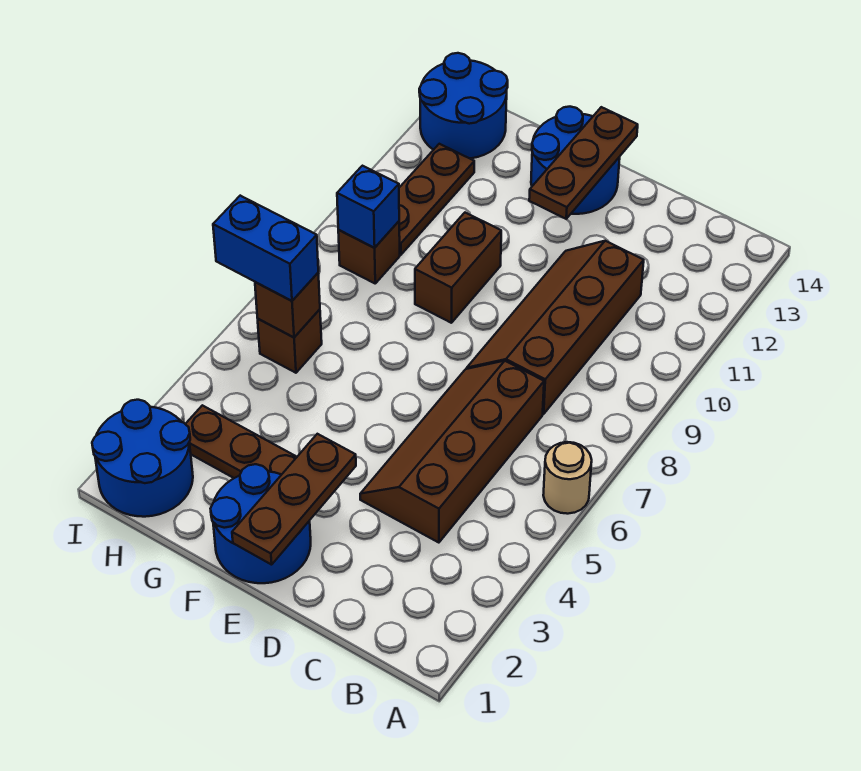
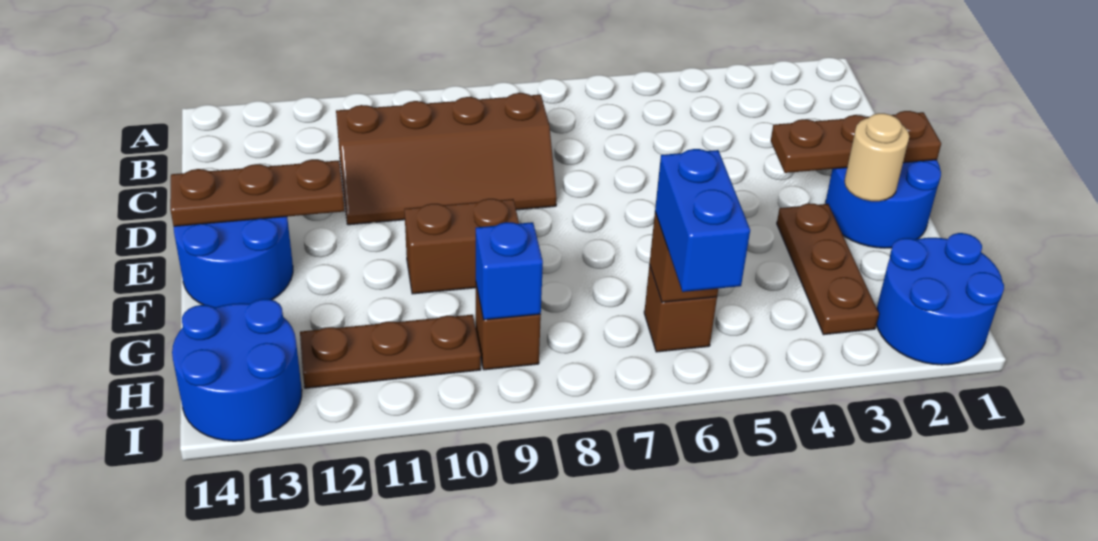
tan 1x1 round brick [543,442,592,514] -> tan 1x1 round brick moved to [844,113,909,201]
brown 2x4 slope [360,361,544,543] -> none

